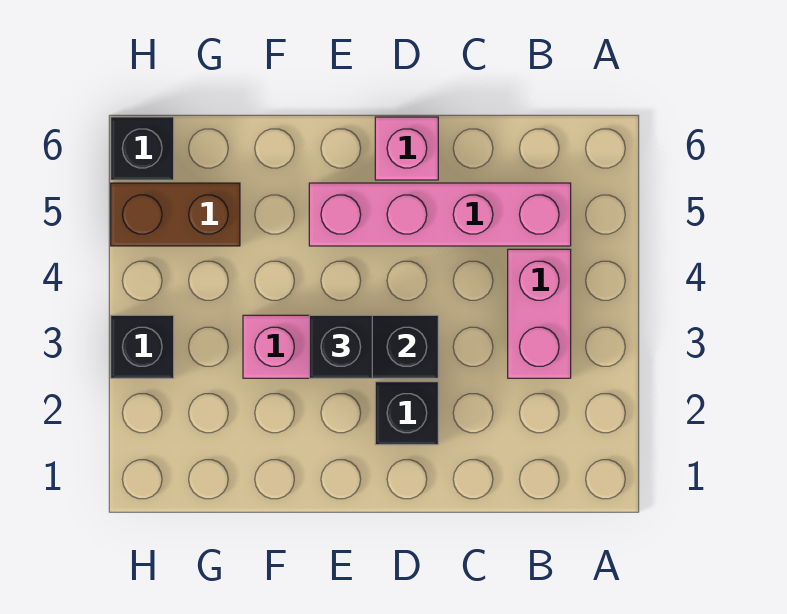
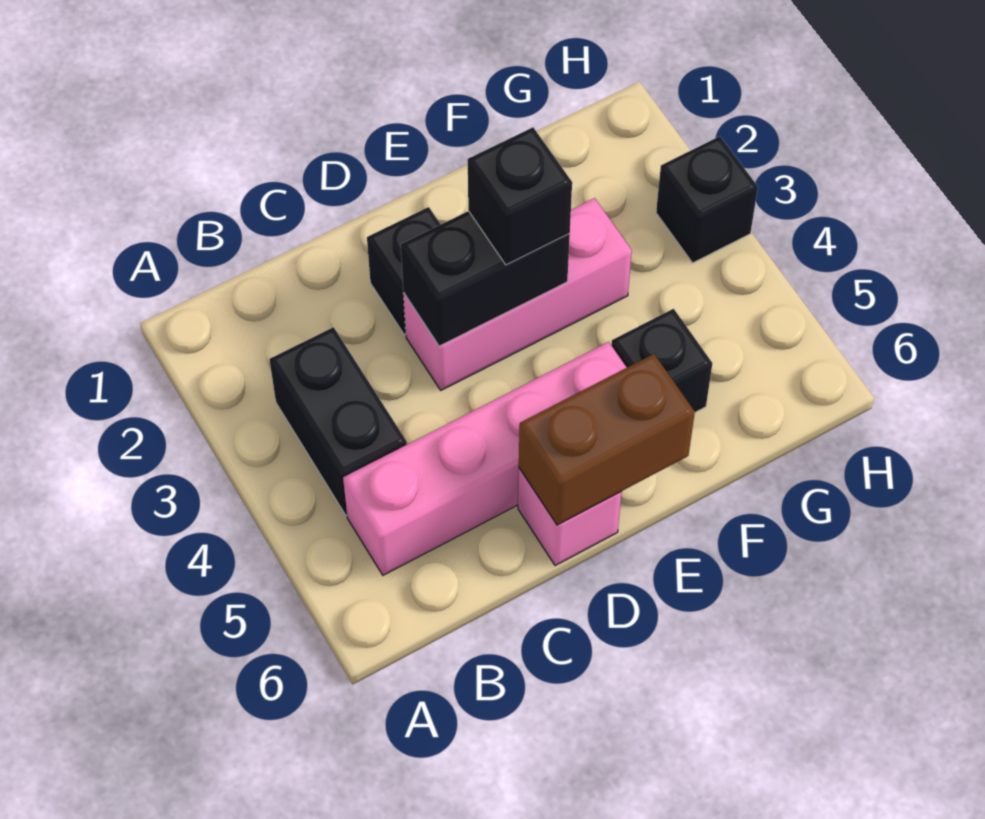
pink 1x2 brick [508,249,571,378] -> black 1x2 brick [269,327,407,515]
brown 1x2 brick [111,183,240,246] -> brown 1x2 brick moved to [519,354,695,525]
black 1x1 brick [111,117,174,180] -> black 1x1 brick moved to [611,309,712,412]

